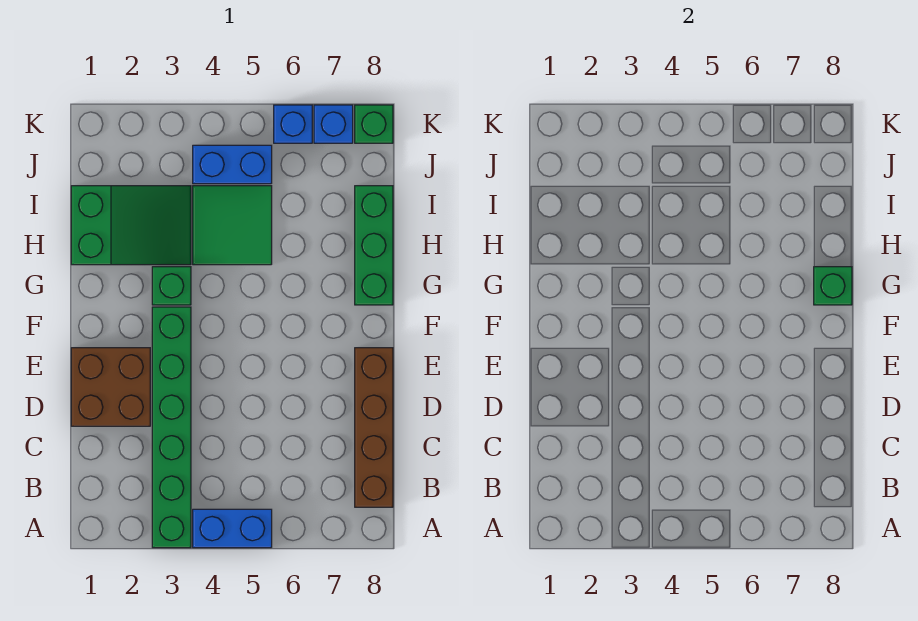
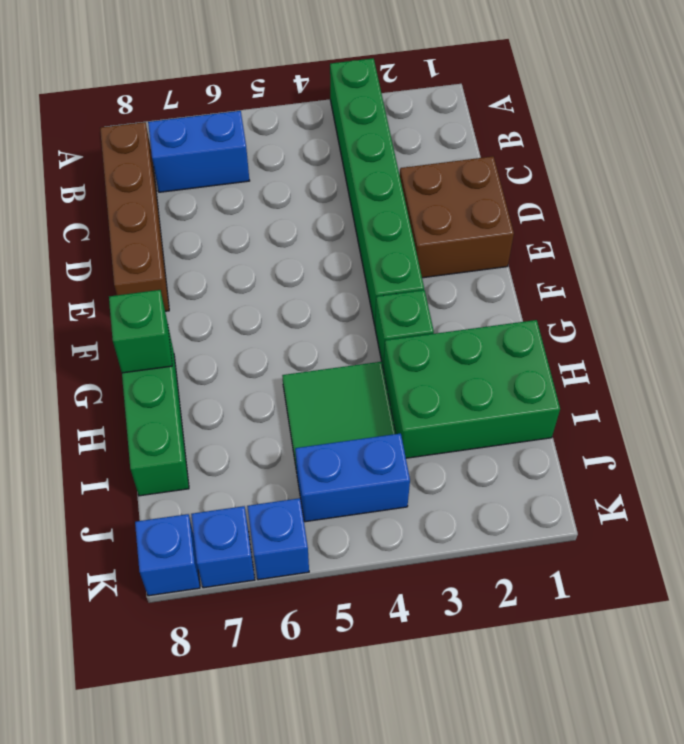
blue 1x2 brick [193,509,272,548] -> blue 1x2 brick moved to [148,111,250,192]
green 2x3 slope [71,186,191,265] -> green 2x3 brick [383,320,560,458]
green 1x1 brick [355,105,393,143] -> blue 1x1 brick [135,514,200,596]

